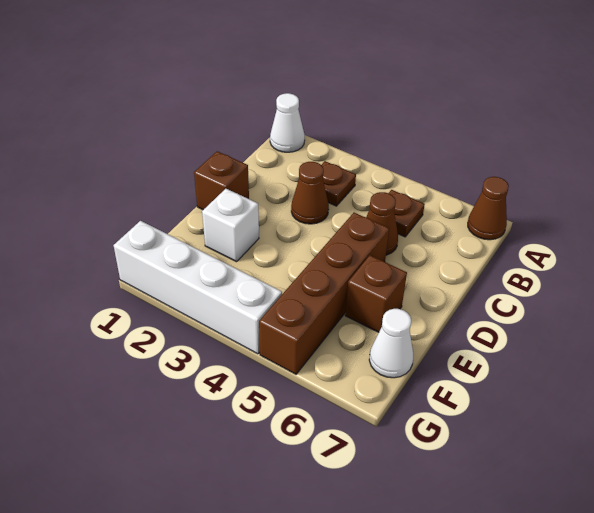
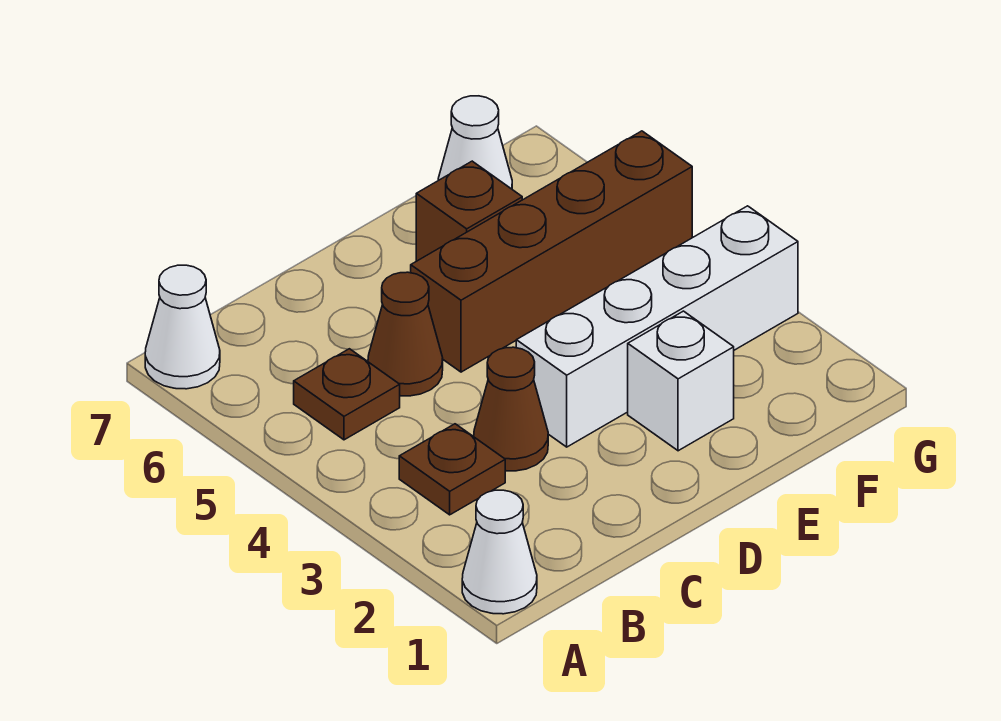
brown 1x1 cone [468,177,509,240] -> white 1x1 cone [145,265,220,389]
brown 1x1 brick [194,151,249,210] -> none
white 1x4 brick [114,221,282,354] -> white 1x4 brick turned to [516,206,798,447]

